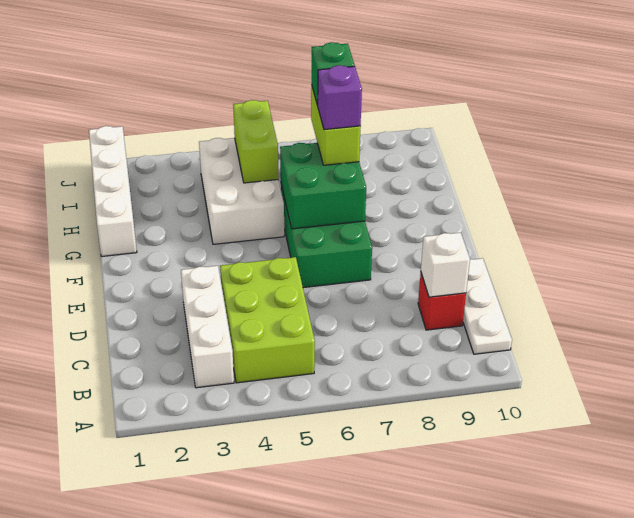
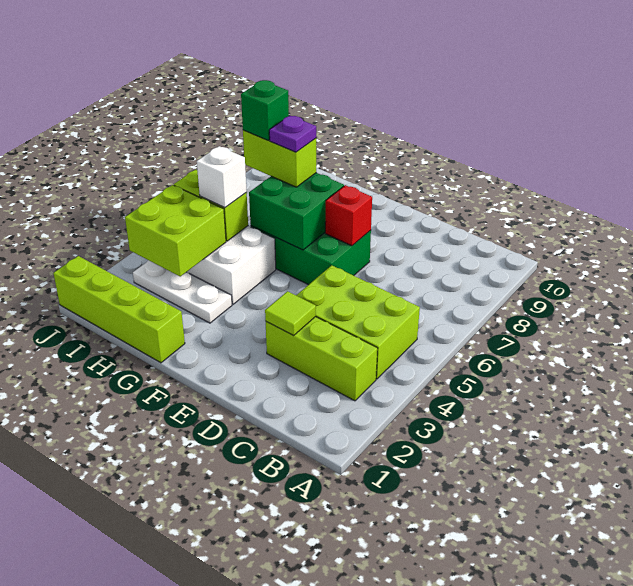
white 1x3 brick [181,266,234,388] -> lime 1x3 brick [266,317,378,401]
white 1x3 plate [463,258,512,354] -> white 1x3 plate moved to [133,260,232,323]
red 1x1 brick [418,273,466,330] -> red 1x1 brick moved to [325,185,372,246]
white 1x1 brick [421,233,470,297] -> white 1x1 brick moved to [197,146,247,208]
none -> lime 1x1 tile [265,291,316,336]
white 1x4 brick [89,126,137,256] -> lime 1x4 brick [53,256,185,363]
purple 1x1 brick [317,65,362,130] -> purple 1x1 plate [269,116,316,152]
none -> lime 2x2 brick [125,185,226,276]

